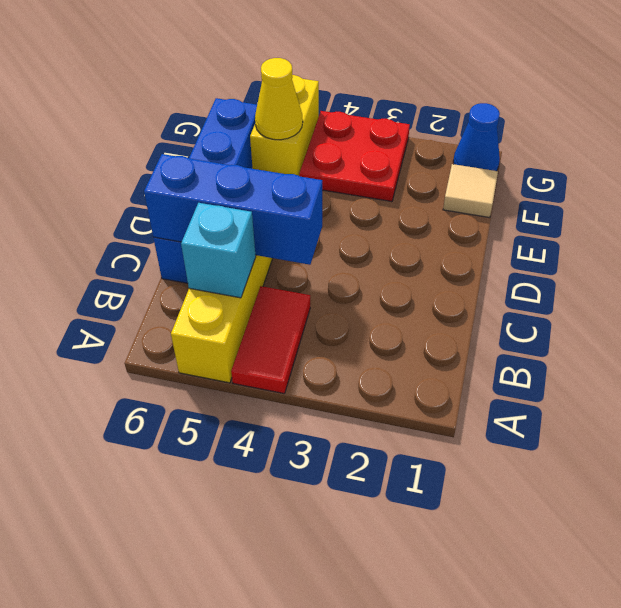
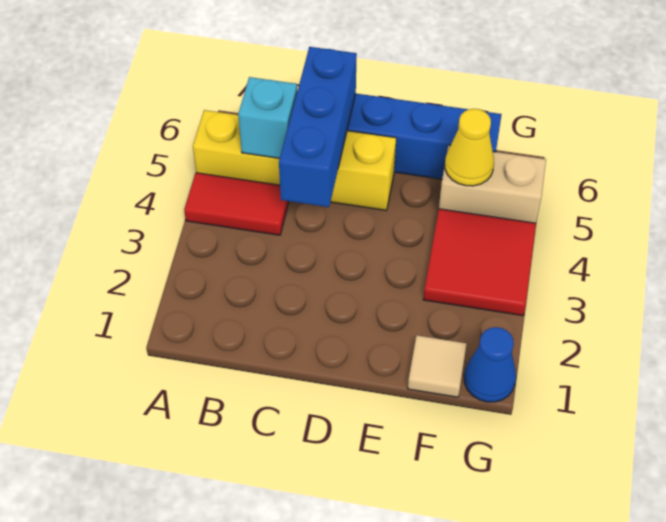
red 2x2 plate [299,111,410,201] -> red 2x2 tile [423,209,536,316]
yellow 1x2 brick [250,75,319,176] -> tan 1x2 brick [439,145,546,223]

